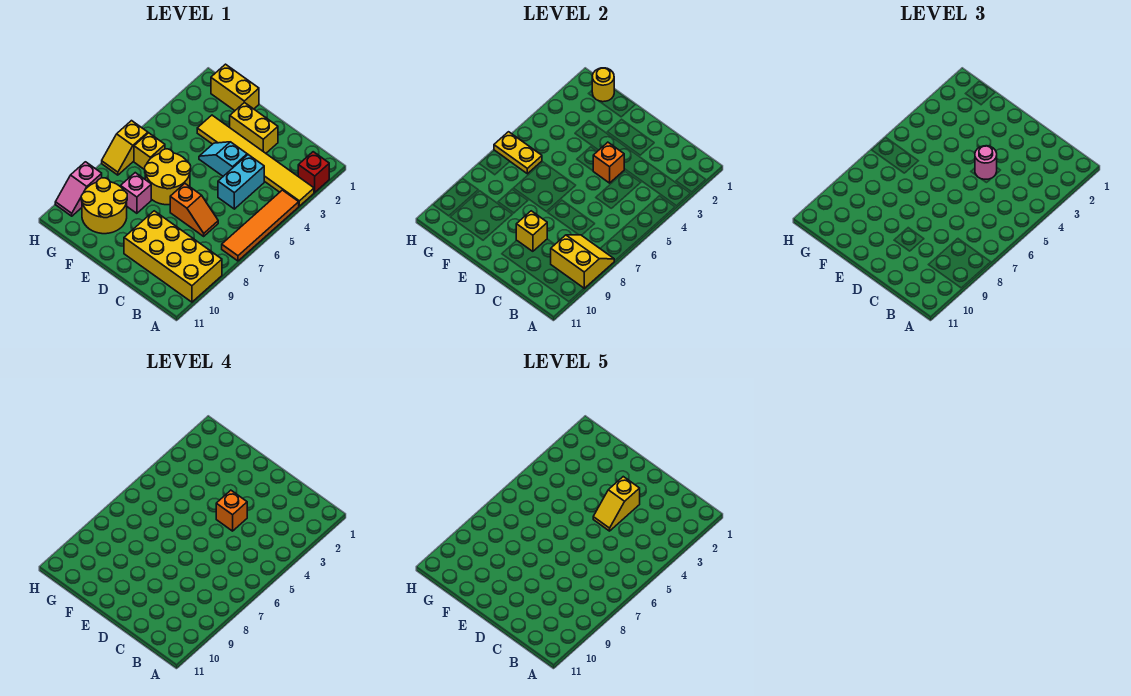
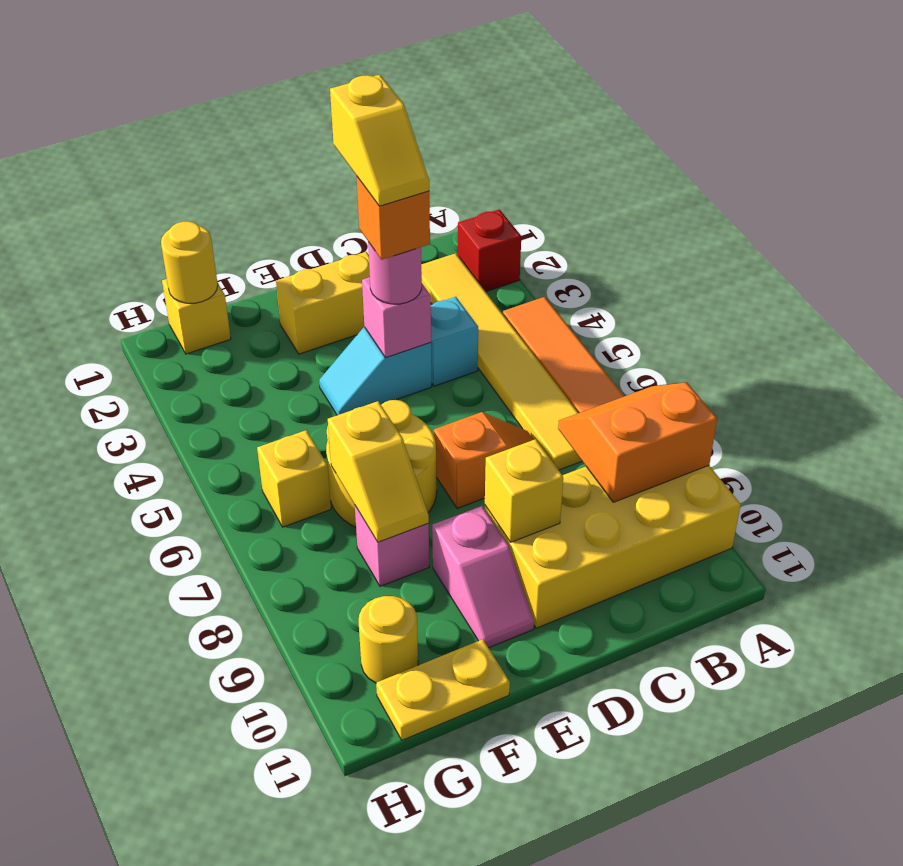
yellow 1x6 tile [197,115,314,206] -> yellow 1x6 tile turned to [421,253,582,470]
yellow 2x2 slope [551,235,614,288] -> orange 2x2 slope [558,382,717,502]
cyan 1x2 brick [218,155,264,209] -> cyan 1x1 brick [431,297,478,386]
orange 1x1 brick [593,142,624,183] -> pink 1x1 brick [362,277,431,358]
yellow 1x2 brick [211,64,259,111] -> yellow 1x1 brick [162,279,231,354]
yellow 2x2 round brick [81,178,127,234] -> yellow 1x1 round brick [359,596,418,683]
yellow 1x2 plate [494,132,542,174] -> yellow 1x2 plate moved to [376,639,510,740]
yellow 1x2 slope [102,121,148,175] -> yellow 1x2 slope moved to [328,401,429,542]
pink 1x2 slope [55,162,102,216] -> pink 1x2 slope moved to [432,506,534,648]

